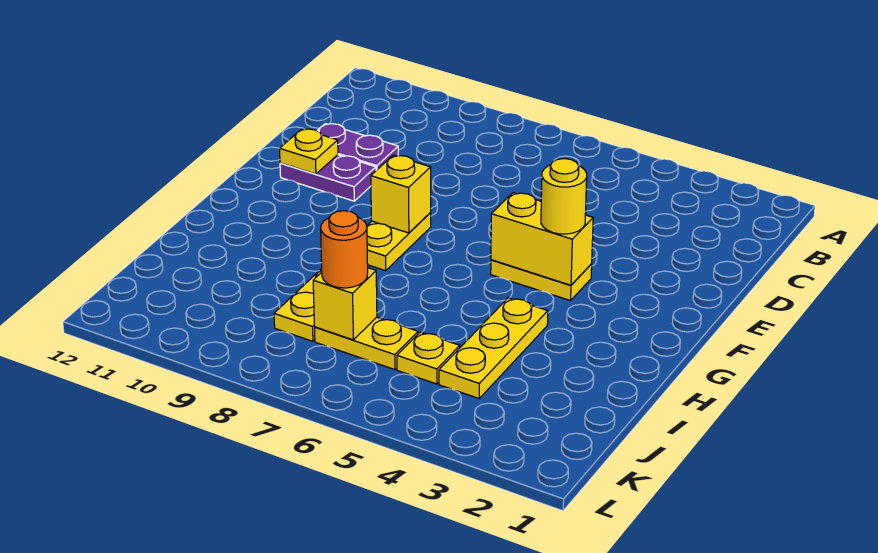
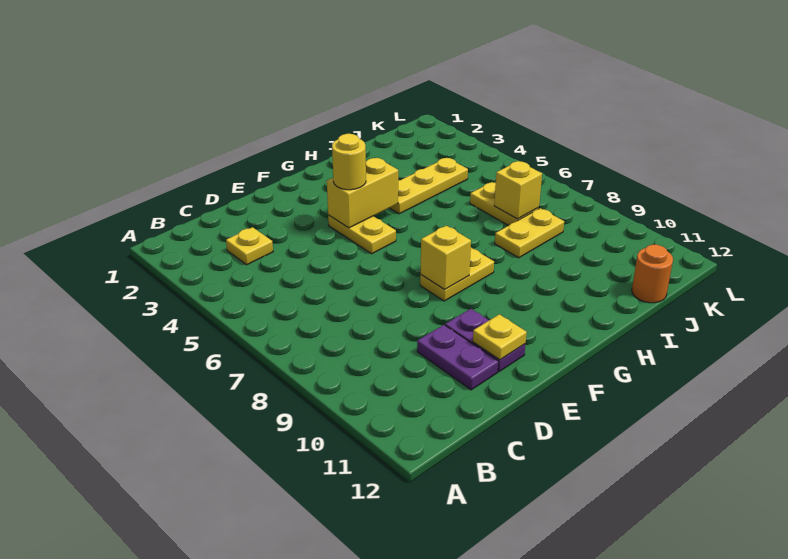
yellow 1x2 brick [491,193,593,285] -> yellow 1x2 brick turned to [327,158,398,228]
yellow 1x1 plate [397,332,460,384] -> yellow 1x1 plate moved to [226,227,273,265]
orange 1x1 round brick [321,211,368,288] -> orange 1x1 round brick moved to [632,245,673,303]

